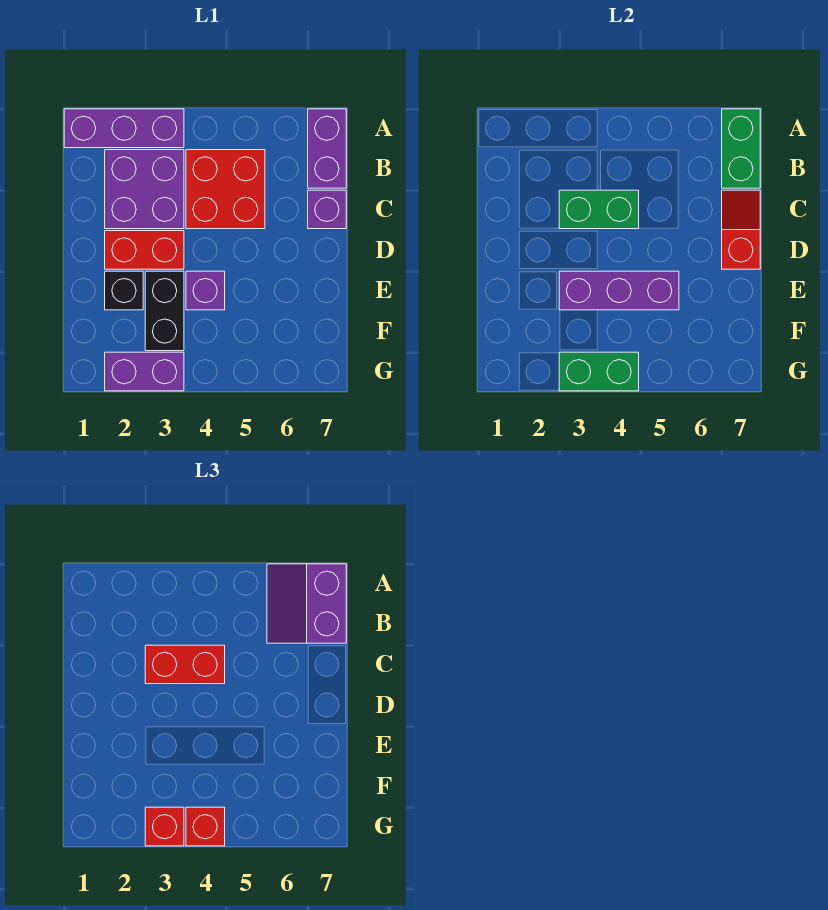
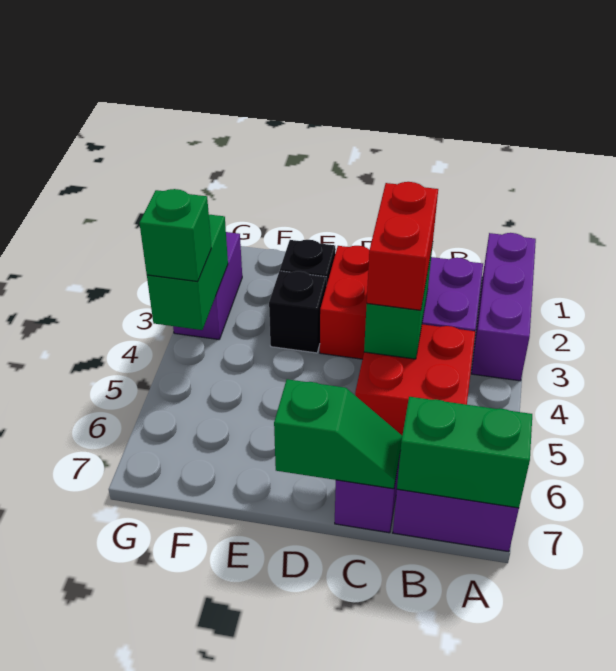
purple 2x2 slope [267,564,346,643] -> none
red 1x2 slope [722,190,760,269] -> green 1x2 slope [274,379,402,489]
black 1x2 brick [145,271,184,351] -> black 1x1 brick [269,271,327,353]
purple 1x3 brick [559,271,679,310] -> none
purple 1x1 brick [186,271,225,310] -> none
red 1x1 brick [145,807,184,846] -> none
red 1x1 brick [186,807,225,846] -> green 1x1 brick [140,189,211,282]

